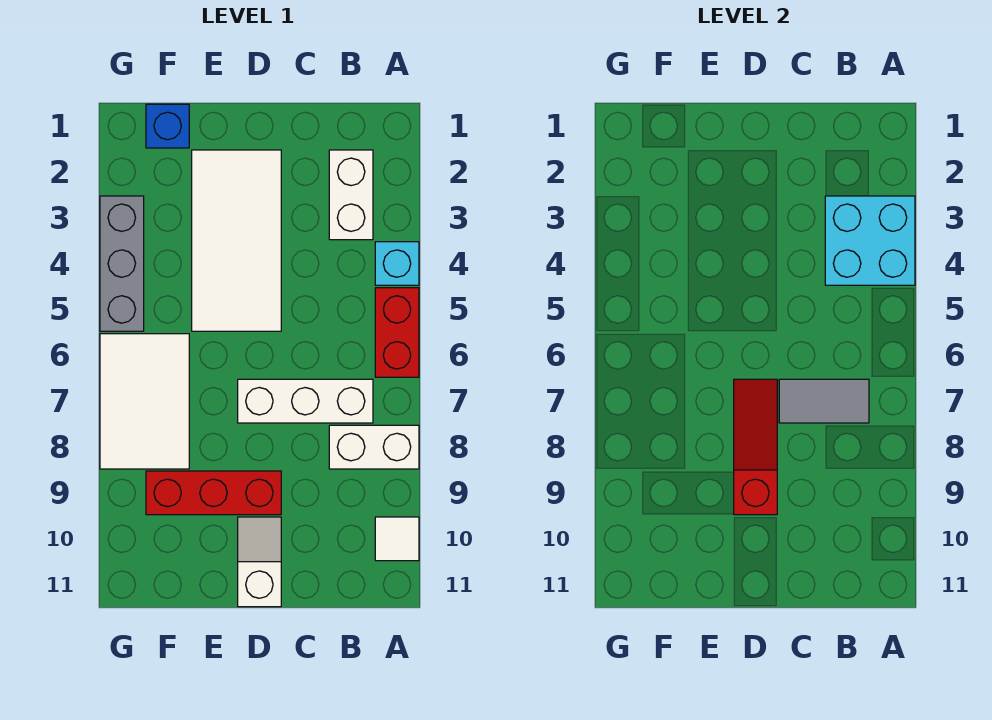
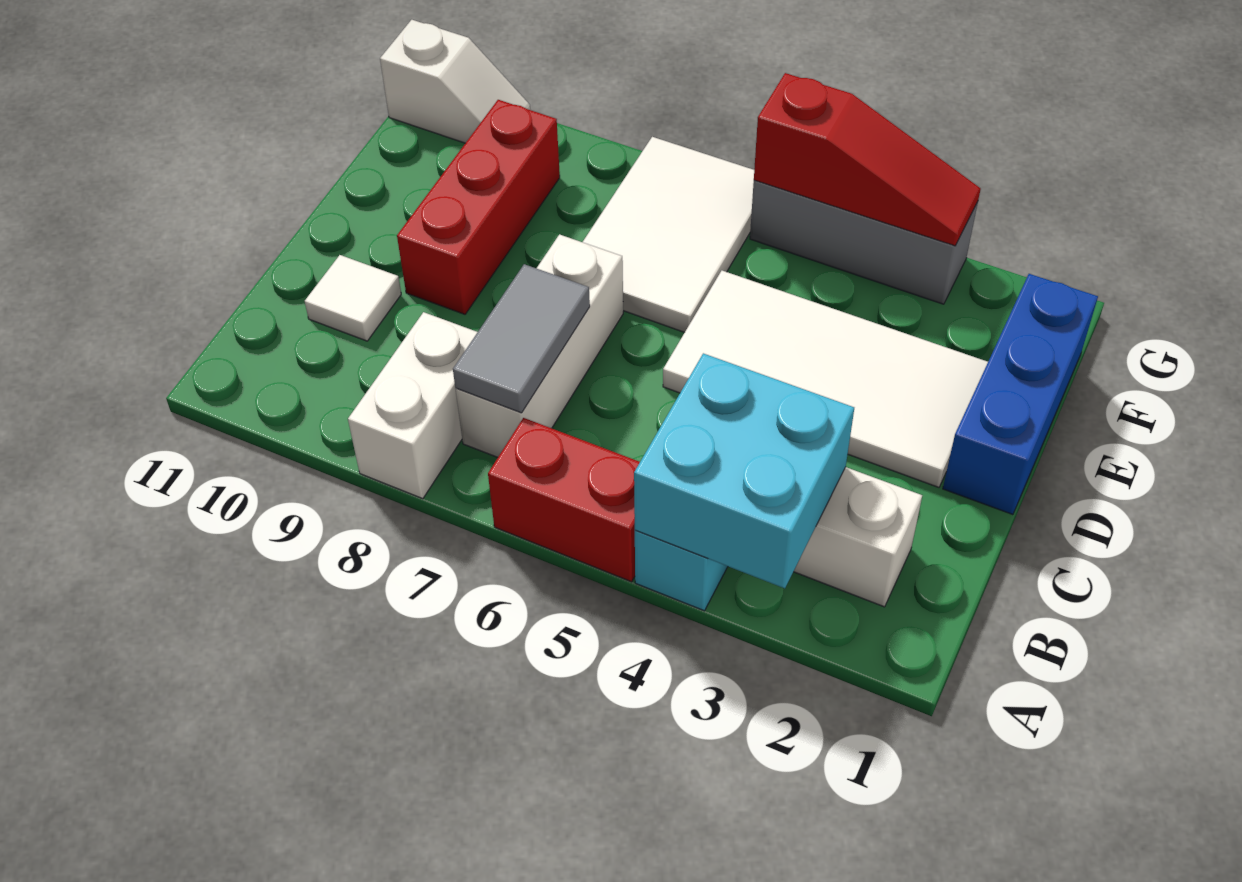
white 1x1 tile [375,517,419,561] -> white 1x1 tile moved to [305,255,401,341]
red 1x3 slope [734,379,777,515] -> red 1x3 slope moved to [754,73,981,246]
white 1x2 slope [238,517,281,607] -> white 1x2 slope moved to [380,20,530,143]
blue 1x1 brick [146,104,189,148] -> blue 1x3 brick [943,274,1098,515]
white 2x3 tile [100,334,189,469] -> white 2x3 tile turned to [583,137,754,332]

